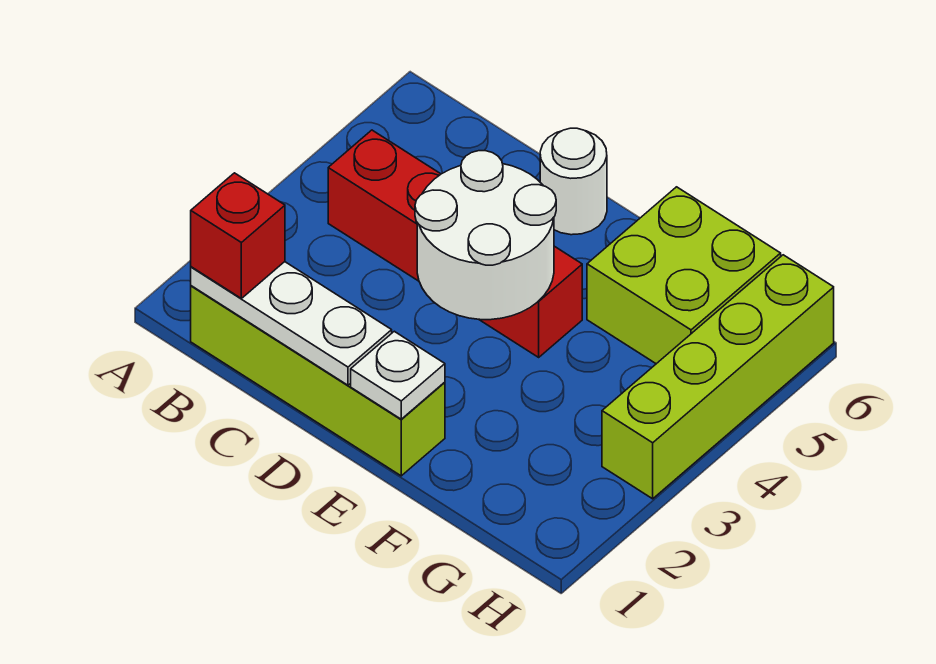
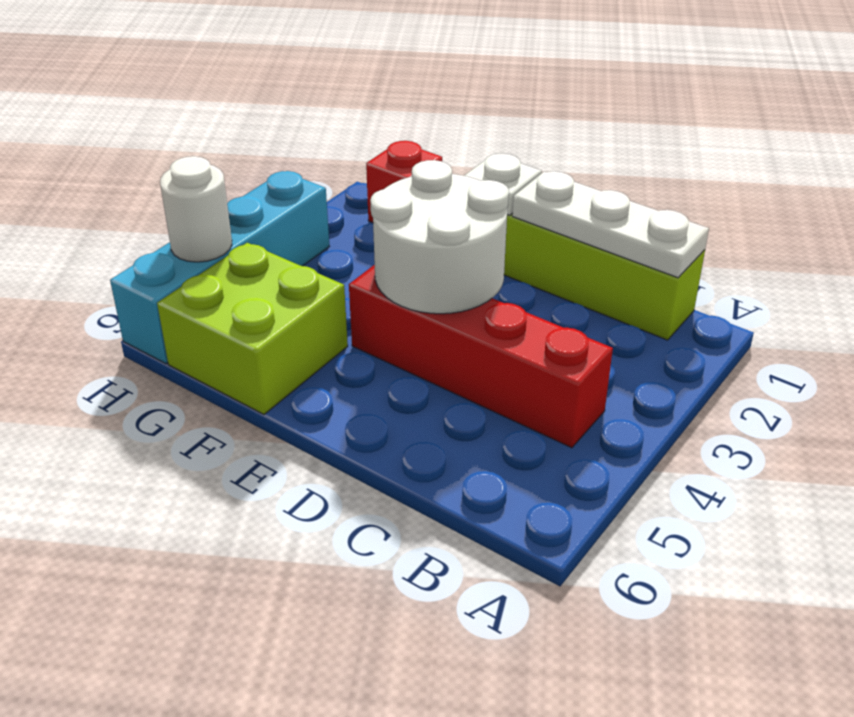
red 1x1 brick [191,173,285,298] -> red 1x1 brick moved to [366,141,442,223]
white 1x1 round brick [540,128,607,235] -> white 1x1 round brick moved to [160,156,232,262]
lime 1x4 brick [602,255,834,499] -> cyan 1x4 brick [110,171,329,364]

